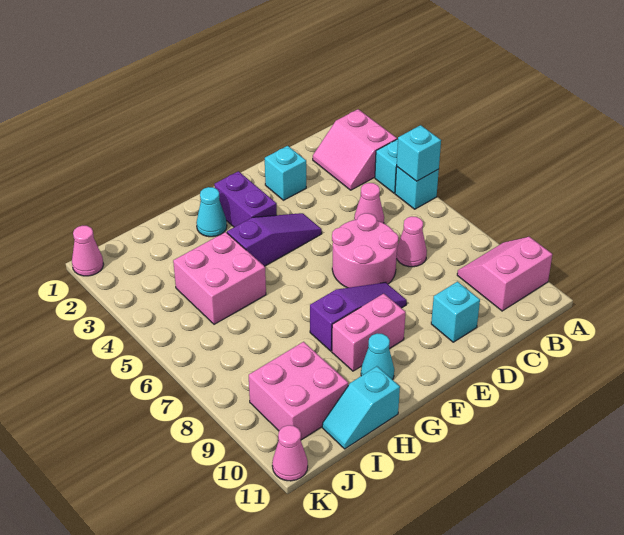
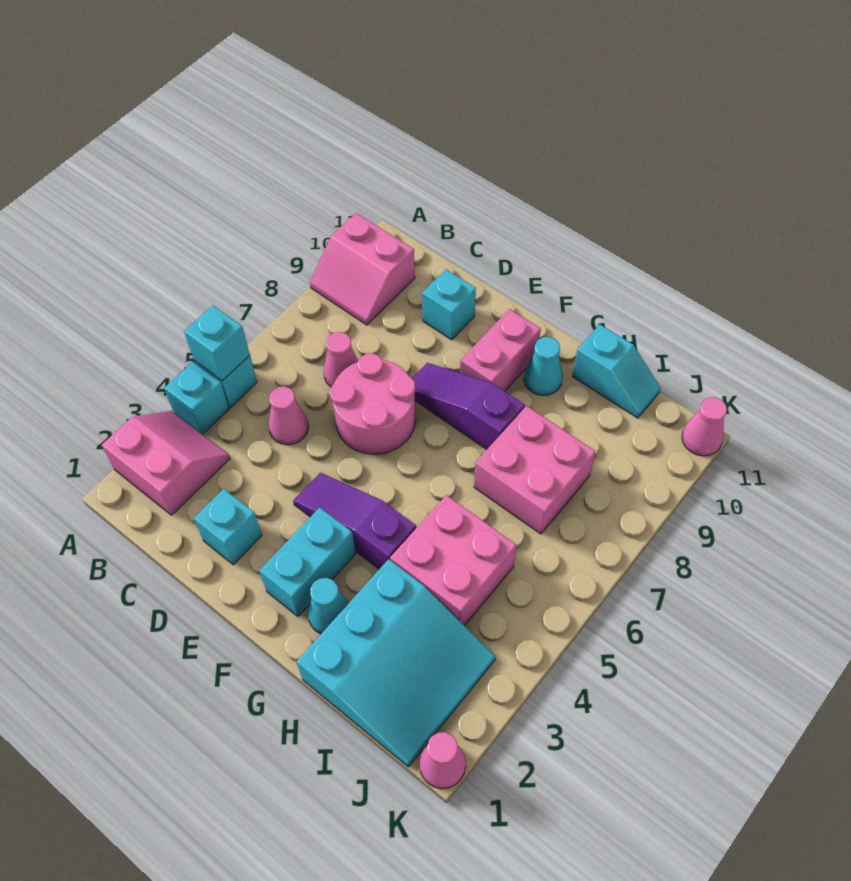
pink 2x2 slope [313,109,397,190] -> pink 2x2 slope turned to [102,411,230,515]
purple 1x2 brick [214,171,277,227] -> cyan 1x2 brick [259,508,356,616]
pink 1x2 brick [332,294,406,371] -> pink 1x2 brick turned to [460,309,541,391]
none -> cyan 3x3 slope [296,559,495,767]
pink 2x2 brick [249,342,348,440] -> pink 2x2 brick moved to [474,406,595,534]

